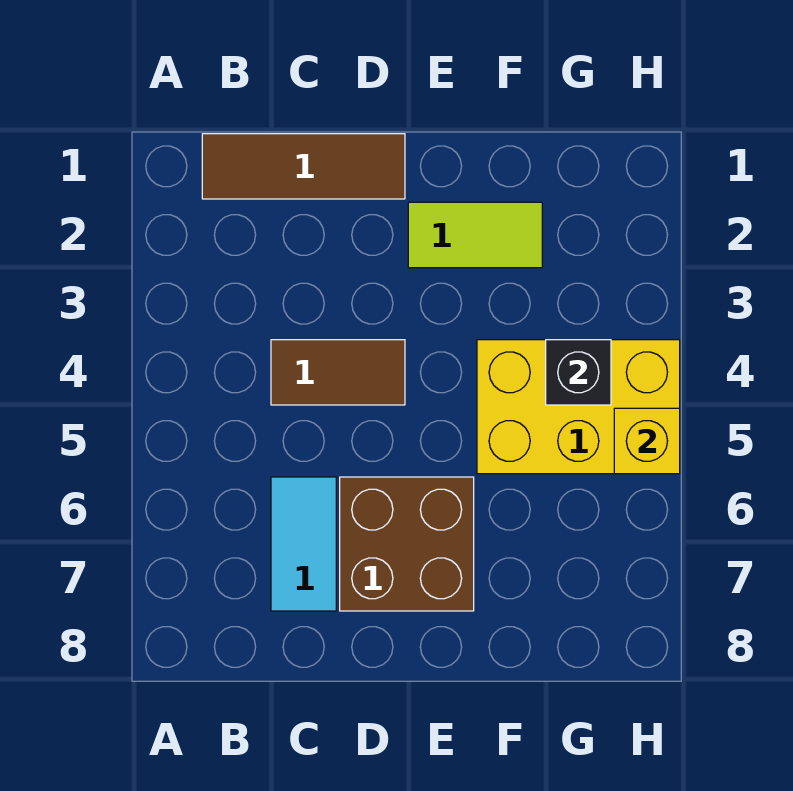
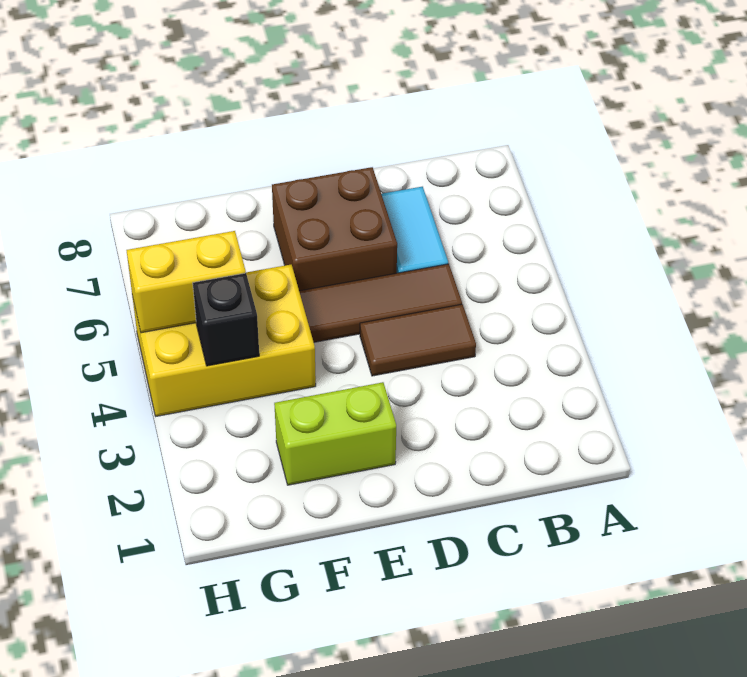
brown 1x3 tile [202,134,405,199] -> brown 1x3 tile moved to [299,264,462,342]
lime 1x2 tile [408,202,542,268] -> lime 1x2 brick [274,382,396,485]
yellow 1x1 brick [614,408,680,474] -> yellow 1x2 brick [126,231,246,333]

